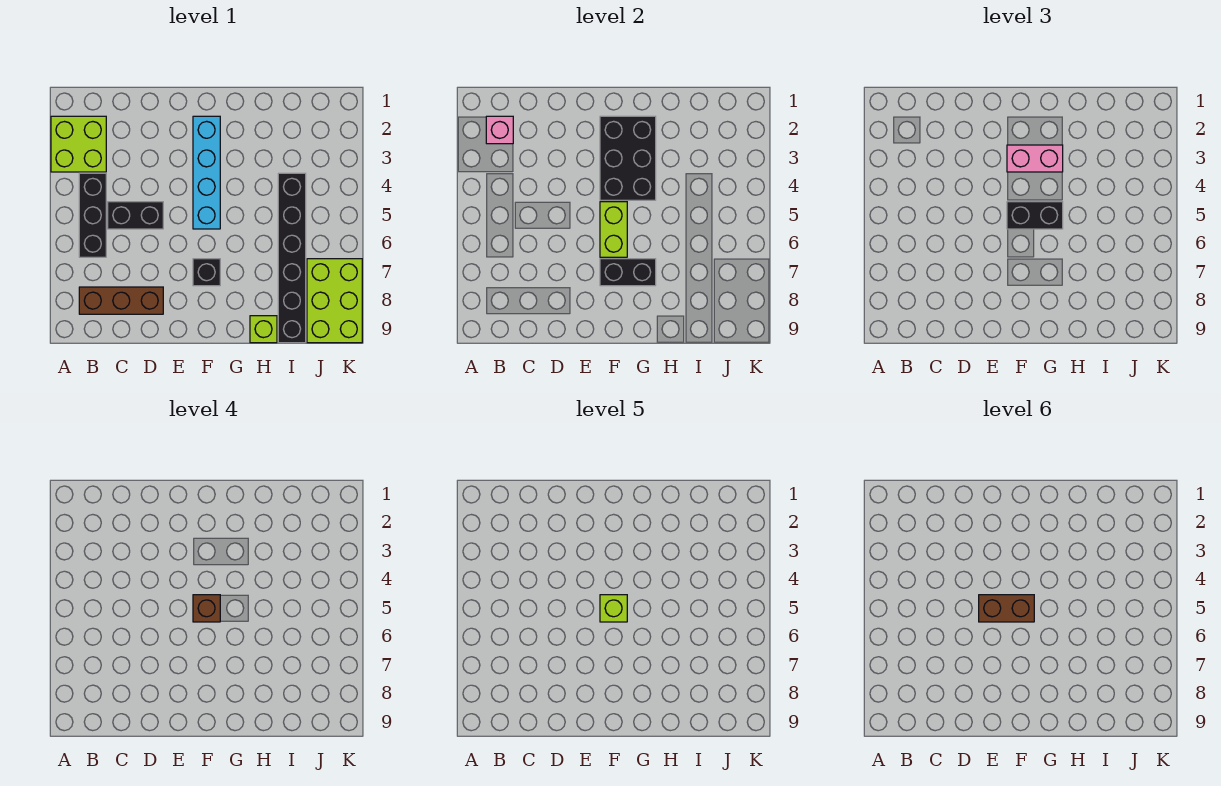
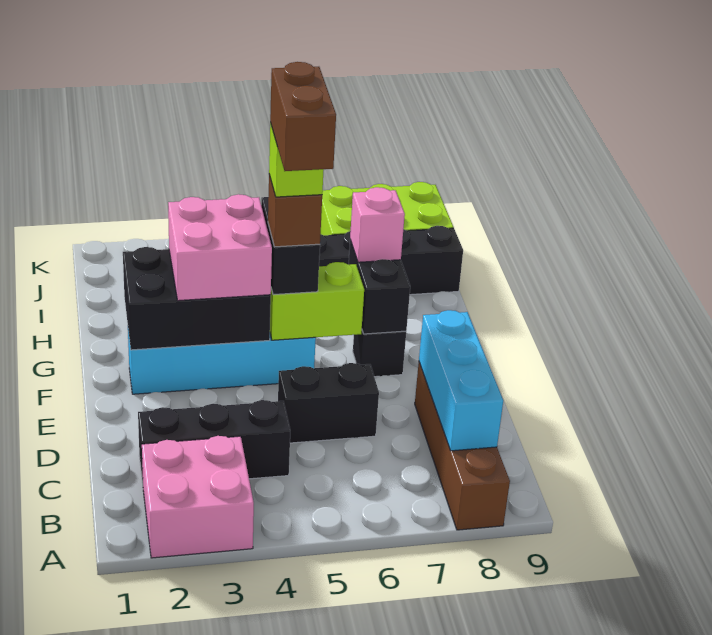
lime 2x2 brick [51,116,106,172] -> pink 2x2 brick [142,436,254,558]
pink 1x1 brick [486,116,513,144] -> pink 1x1 brick moved to [350,187,405,262]
black 1x3 brick [79,173,106,257] -> black 1x3 brick moved to [138,400,290,483]
brown 1x3 brick [79,287,163,314] -> brown 1x4 brick [415,363,510,530]
none -> cyan 1x3 brick [419,310,503,451]
black 1x2 brick [108,202,163,229] -> black 1x2 brick turned to [278,363,379,443]
pink 1x2 brick [1007,145,1063,172] -> pink 2x2 brick [168,194,272,301]
lime 1x1 brick [250,316,277,343] -> none

